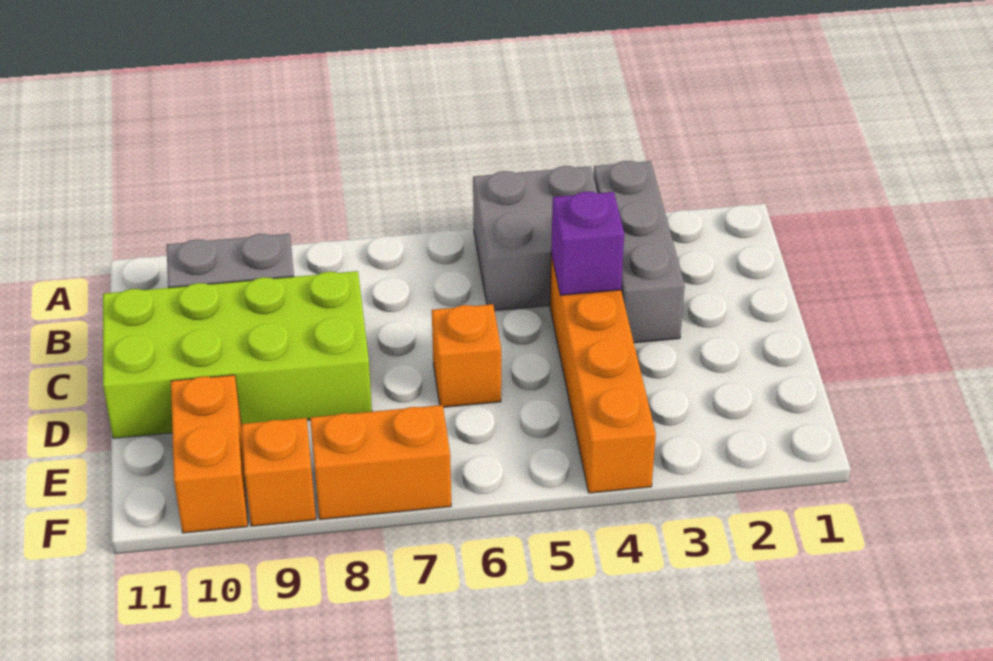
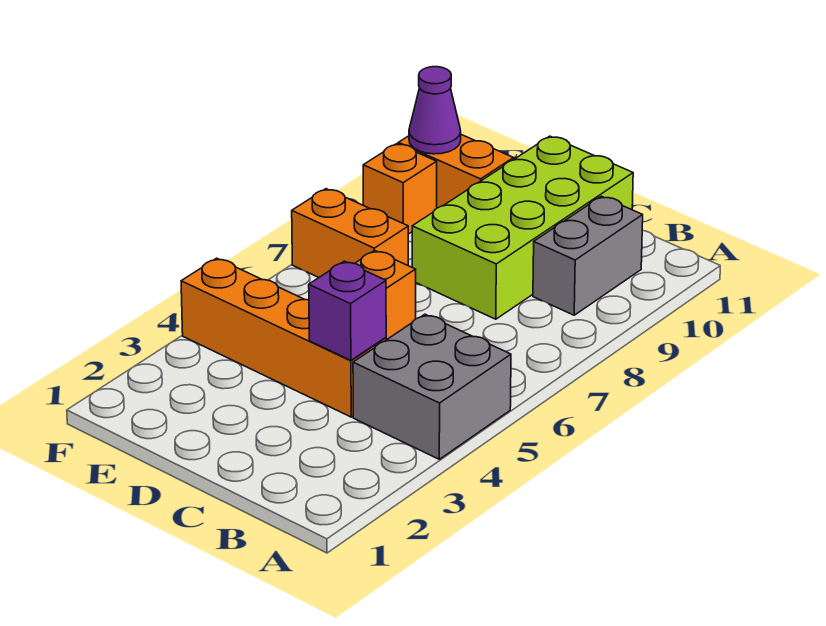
grey 1x3 brick [593,161,685,343] -> none
orange 1x2 brick [310,405,451,519] -> orange 1x2 brick turned to [292,189,408,277]
none -> purple 1x1 cone [409,67,461,154]

